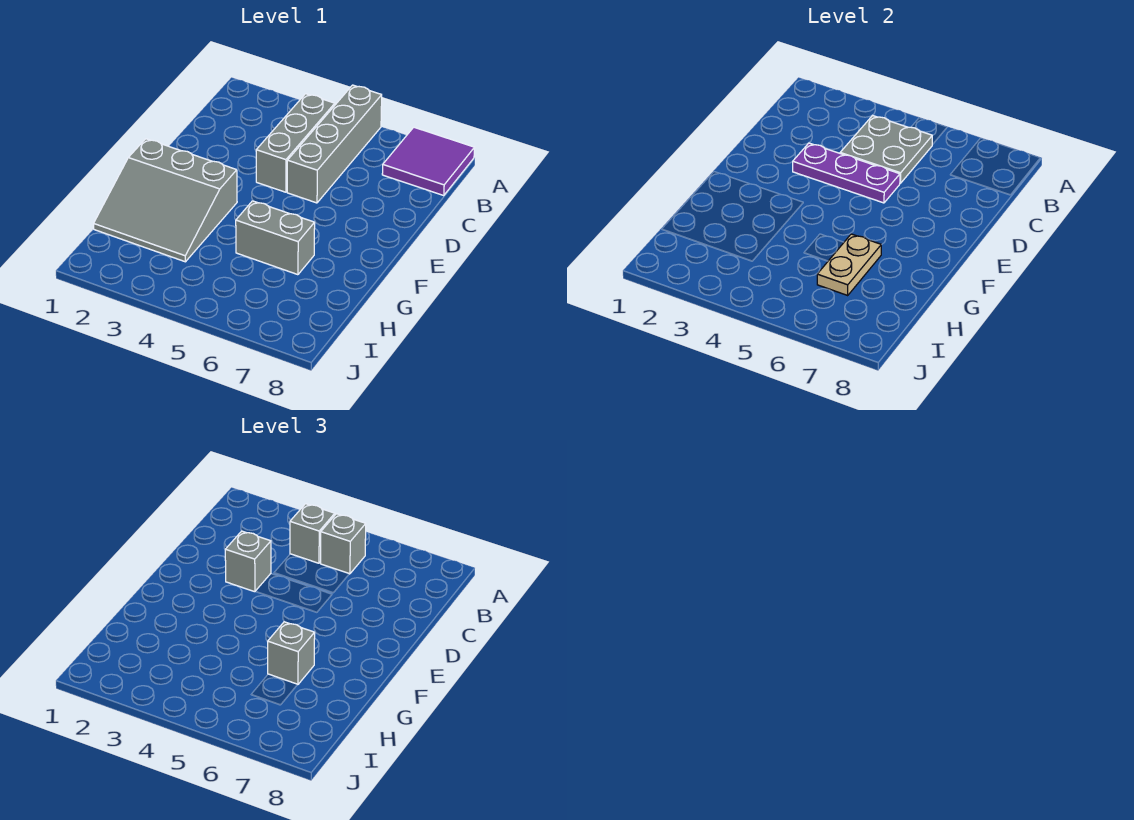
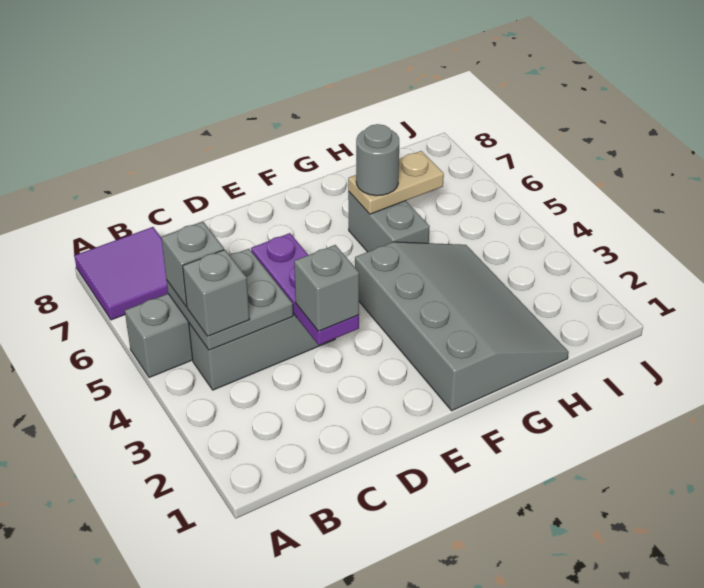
grey 3x3 slope [94,139,237,262] -> grey 3x4 slope [355,242,569,411]
grey 1x1 brick [268,622,315,685] -> grey 1x1 round brick [356,124,399,196]

